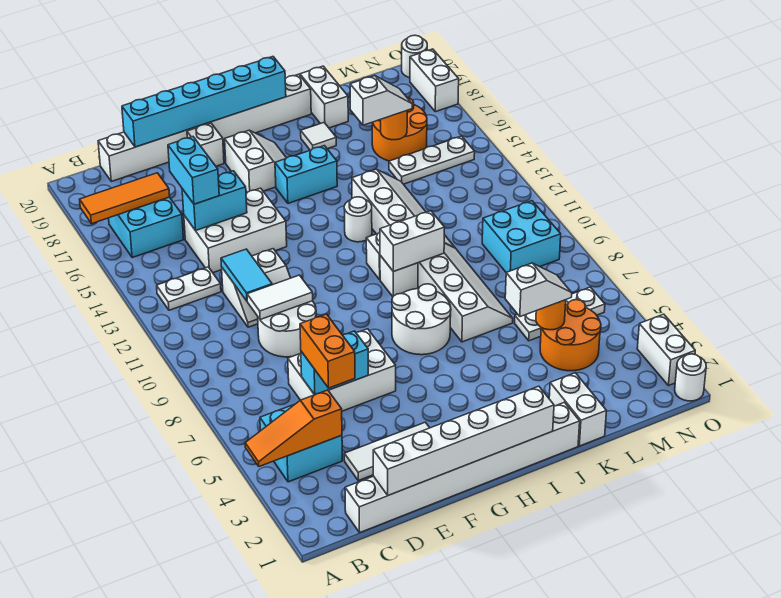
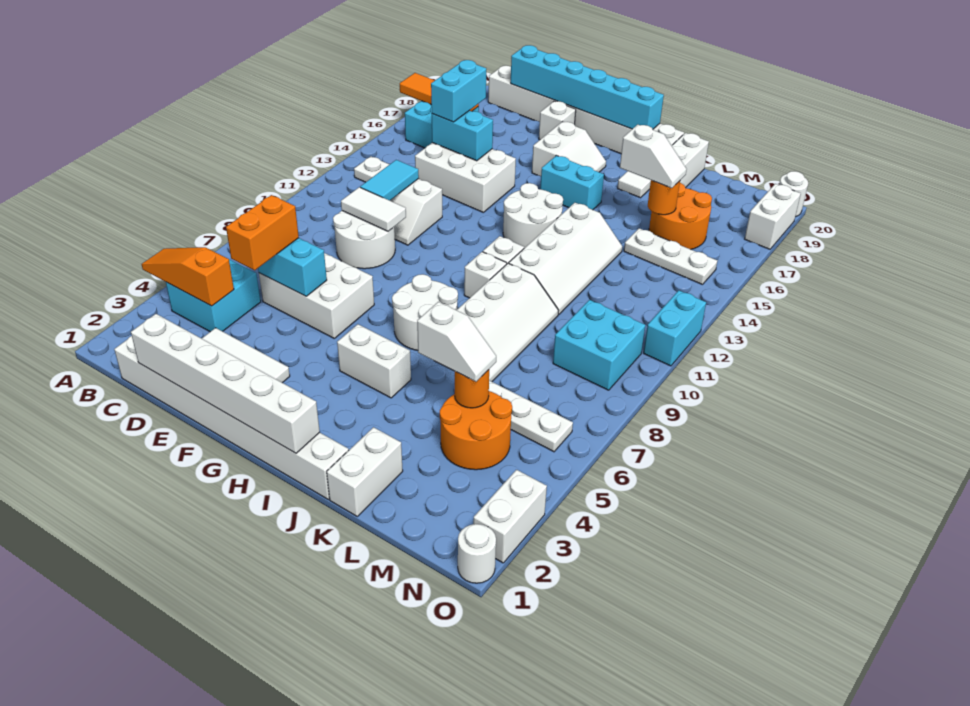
white 1x2 brick [380,211,445,272] -> white 1x2 brick moved to [337,324,411,398]
white 1x1 round brick [344,197,372,242] -> white 2x2 round brick [503,183,563,248]
none -> cyan 1x2 brick [644,290,706,366]

